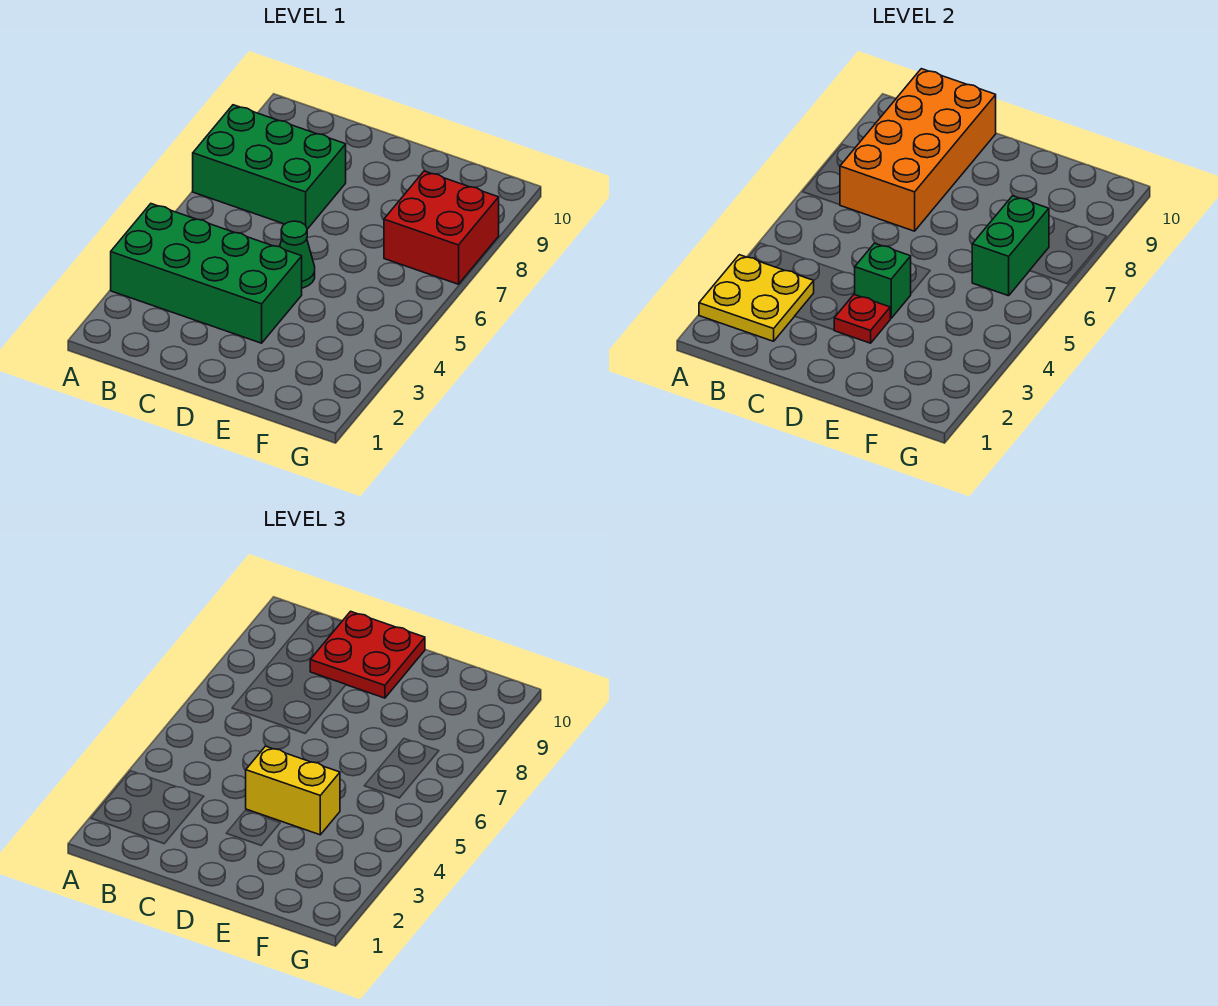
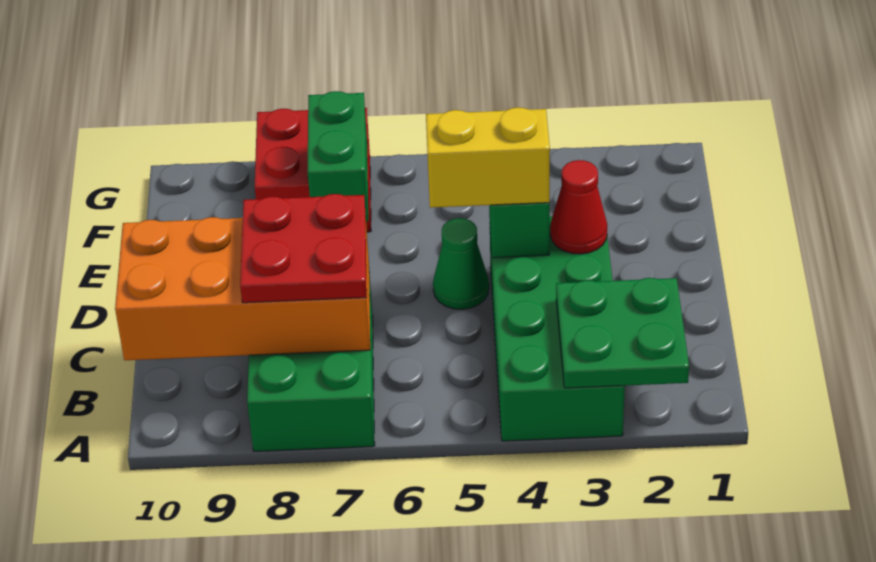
yellow 2x2 plate [699,255,814,341] -> green 2x2 plate [556,278,689,388]
red 2x2 plate [310,611,425,698] -> red 2x2 plate moved to [240,194,367,303]
red 1x1 plate [834,295,891,343] -> red 1x1 cone [550,160,607,254]
yellow 1x2 brick [246,746,340,835] -> yellow 1x2 brick turned to [426,107,550,208]
green 1x2 brick [972,196,1049,296] -> green 1x2 brick turned to [308,91,368,222]

